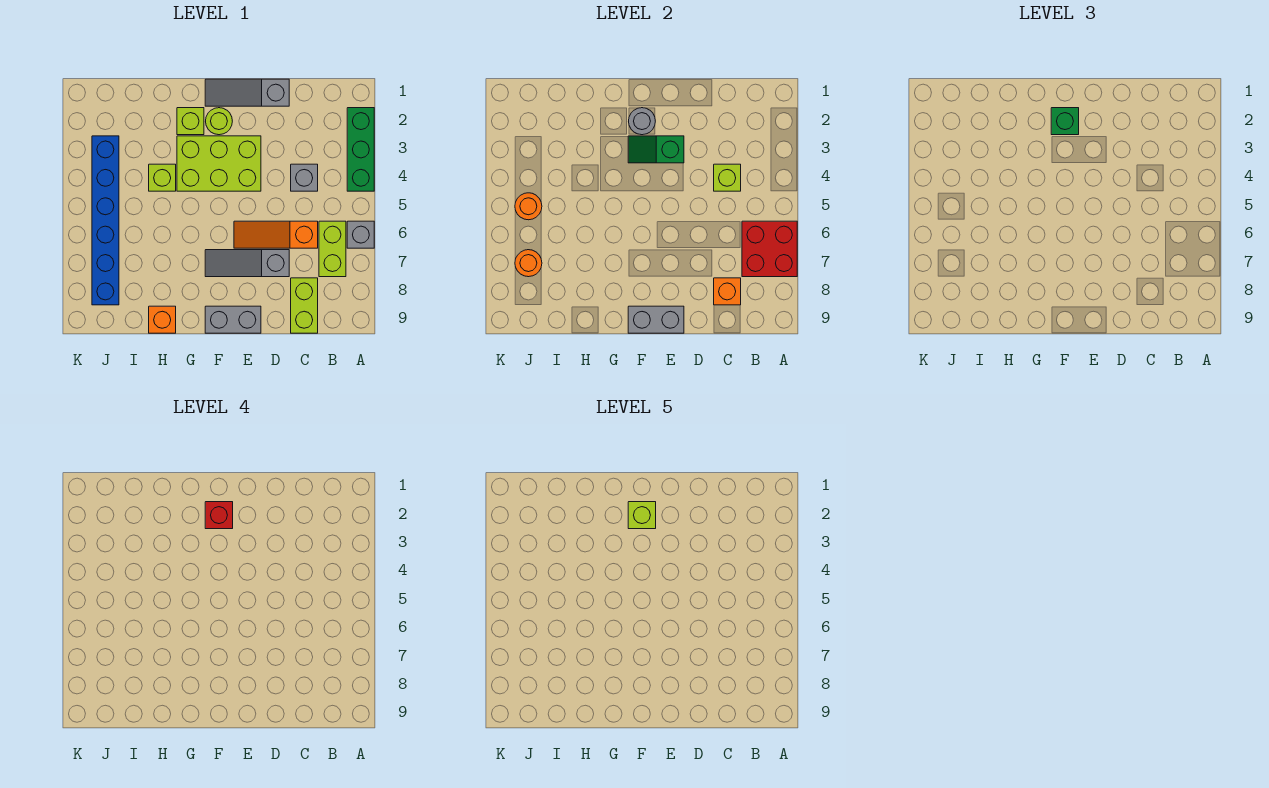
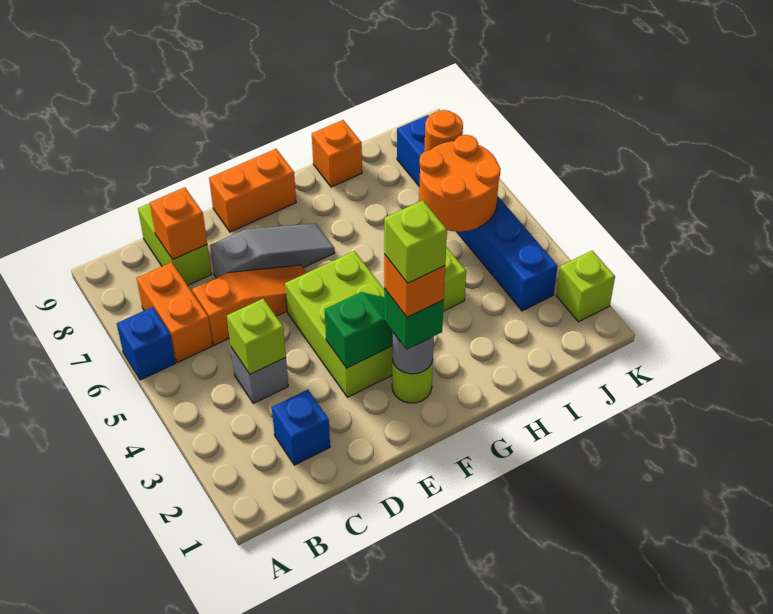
green 1x3 brick [347,108,374,191] -> none
grey 1x1 brick [347,221,374,248] -> blue 1x1 brick [117,307,176,380]
red 2x2 brick [742,221,797,277] -> none
lime 1x2 brick [319,221,346,277] -> orange 1x2 brick [137,262,213,362]
none -> blue 1x1 brick [272,390,330,465]
grey 1x3 slope [205,79,289,106] -> none
lime 2x3 brick [177,136,261,191] -> lime 2x3 brick turned to [285,251,392,397]
grey 1x2 brick [205,306,261,333] -> orange 1x2 brick [209,149,296,232]
grey 1x2 brick [628,306,684,333] -> none
red 1x1 brick [205,502,233,529] -> orange 1x1 brick [384,254,445,317]
lime 1x1 brick [177,108,204,135] -> lime 1x1 brick moved to [556,251,615,322]
orange 1x1 round brick [515,193,542,220] -> orange 2x2 round brick [419,135,501,232]

